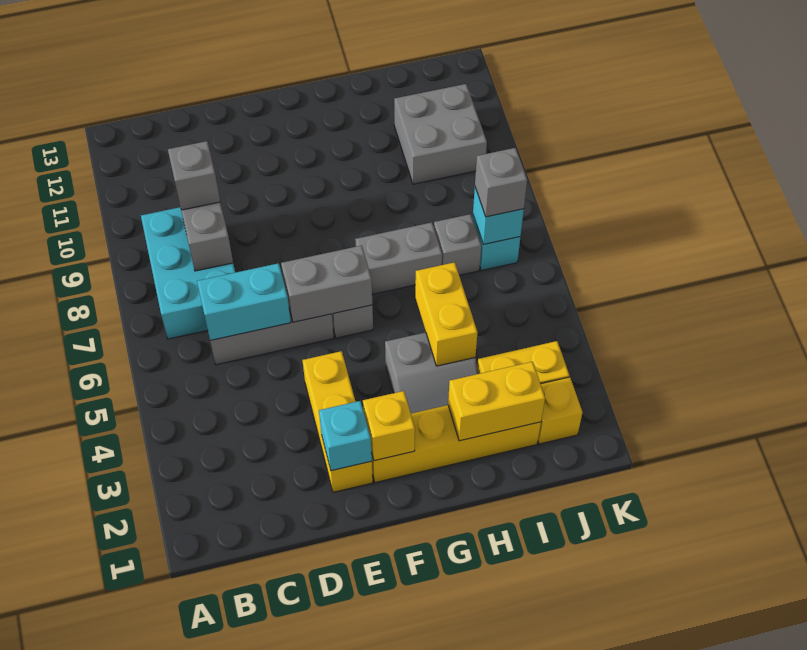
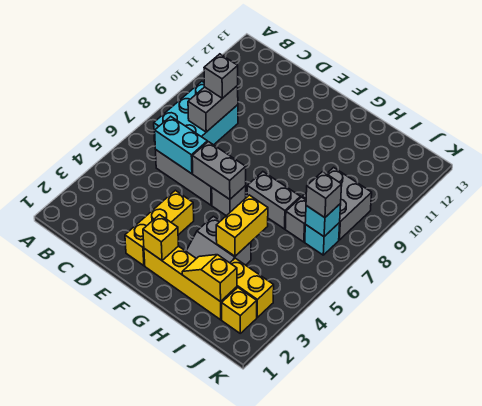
cyan 1x1 brick [319,401,372,471] -> none
yellow 1x2 brick [448,362,545,441] -> yellow 1x2 slope [182,255,237,302]
grey 2x2 brick [394,84,487,184] -> grey 2x2 brick moved to [302,167,372,240]

